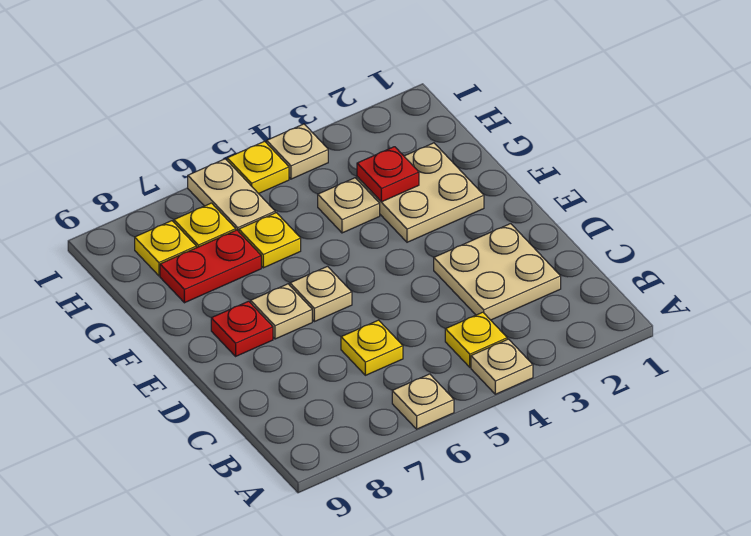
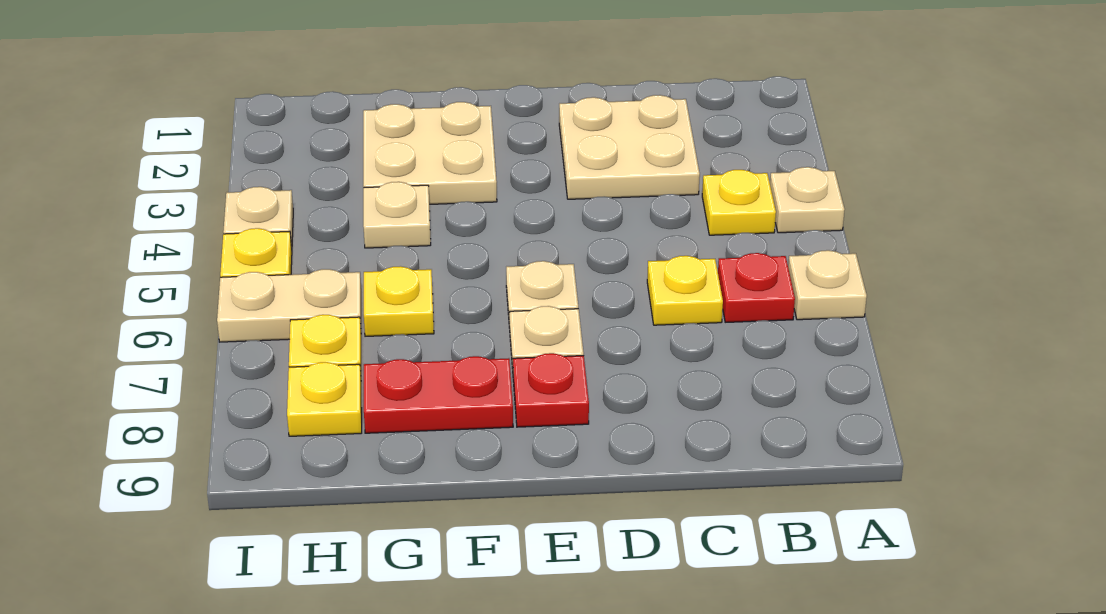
red 1x1 plate [357,147,419,202] -> red 1x1 plate moved to [718,253,795,322]
red 1x2 plate [160,230,261,303] -> red 1x2 plate turned to [364,356,513,433]

